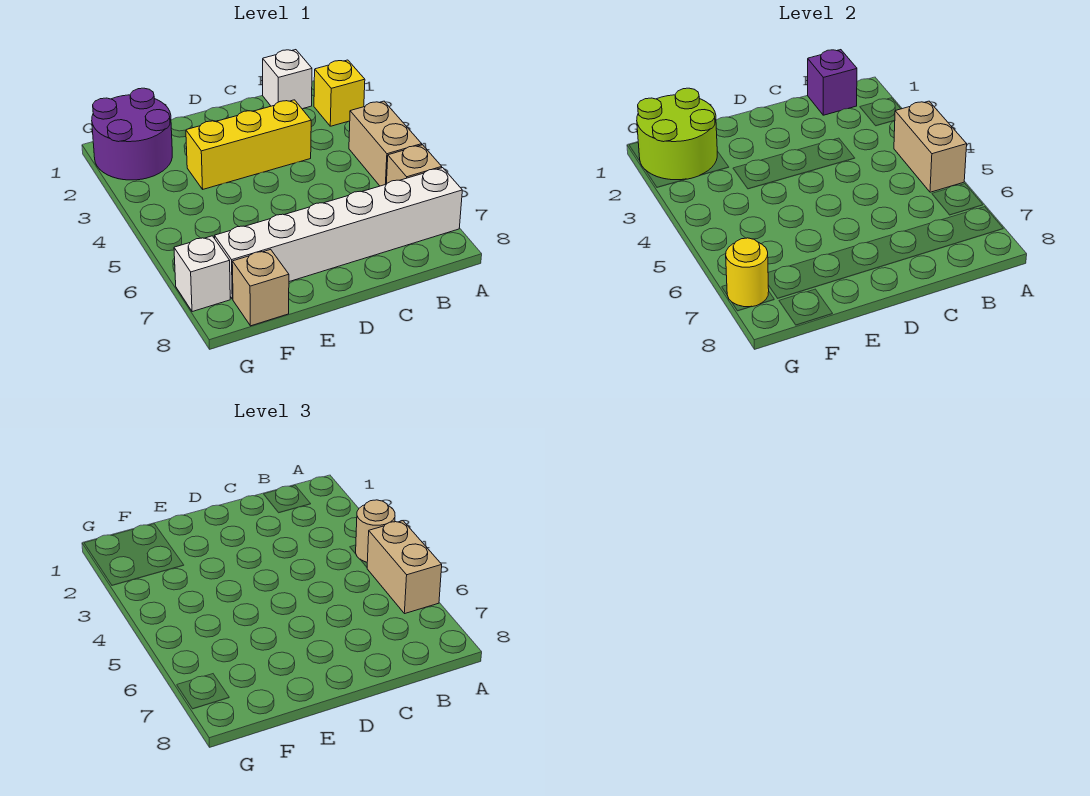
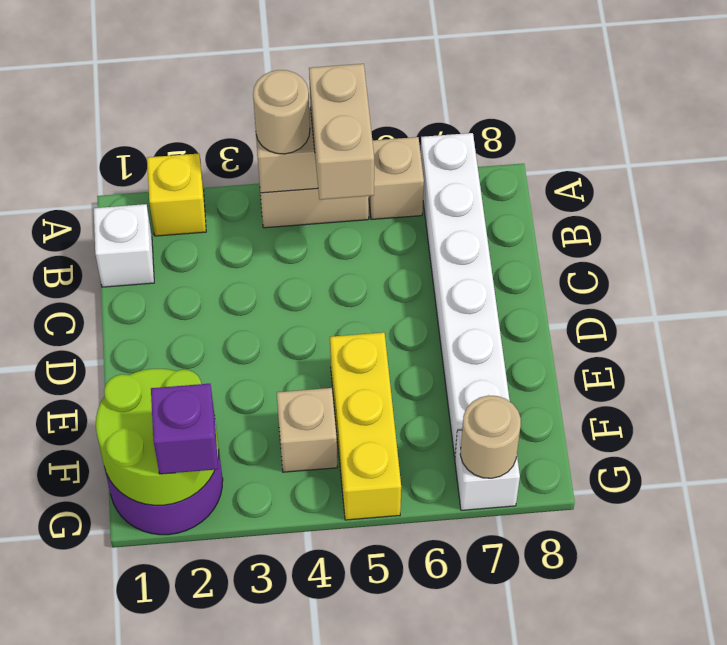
tan 1x2 brick [367,521,442,614] -> tan 1x2 brick turned to [309,64,374,200]
purple 1x1 brick [808,50,857,115] -> purple 1x1 brick moved to [151,384,218,474]
yellow 1x3 brick [186,100,311,189] -> yellow 1x3 brick moved to [330,332,401,520]
tan 1x1 brick [232,249,289,326] -> tan 1x1 brick moved to [277,388,337,472]
yellow 1x1 round brick [726,238,769,307] -> tan 1x1 round brick [460,395,521,478]

